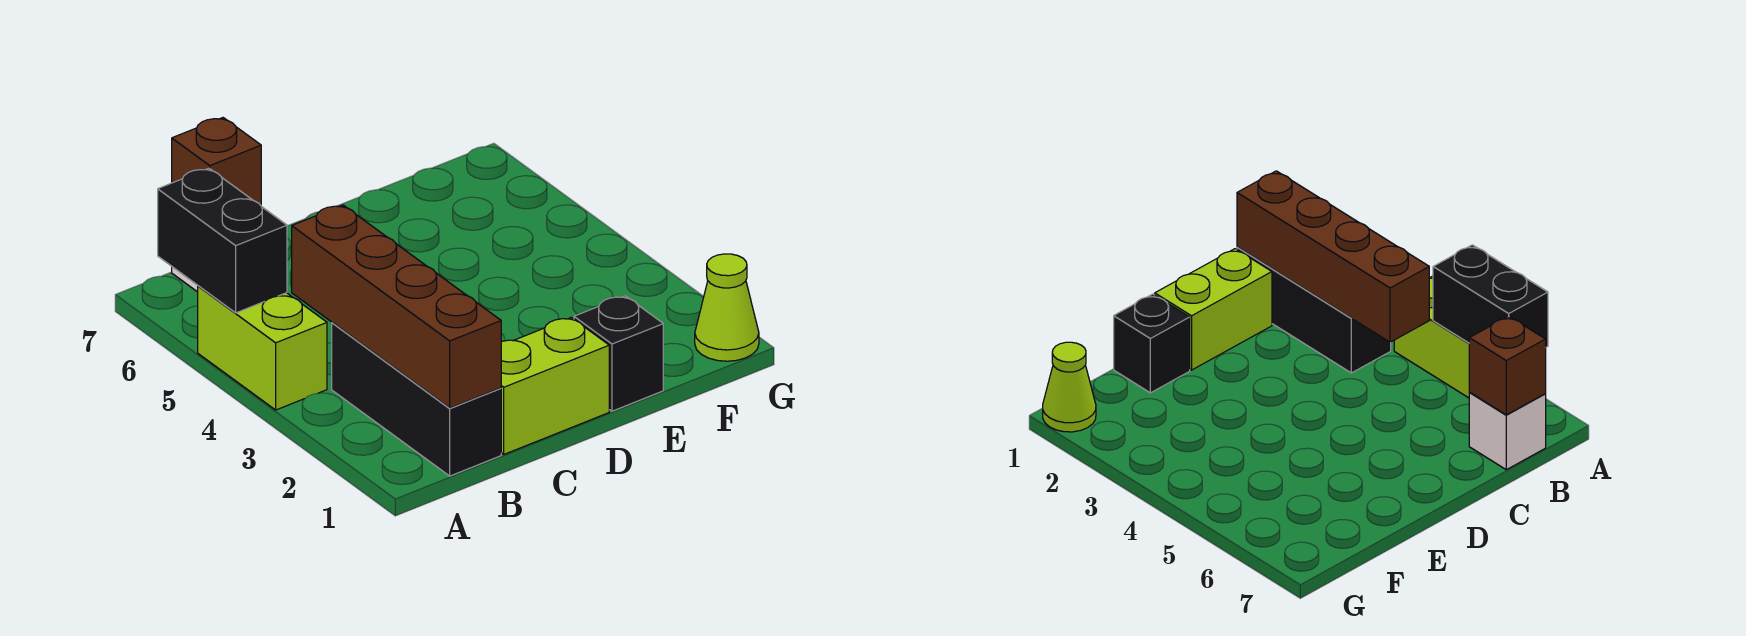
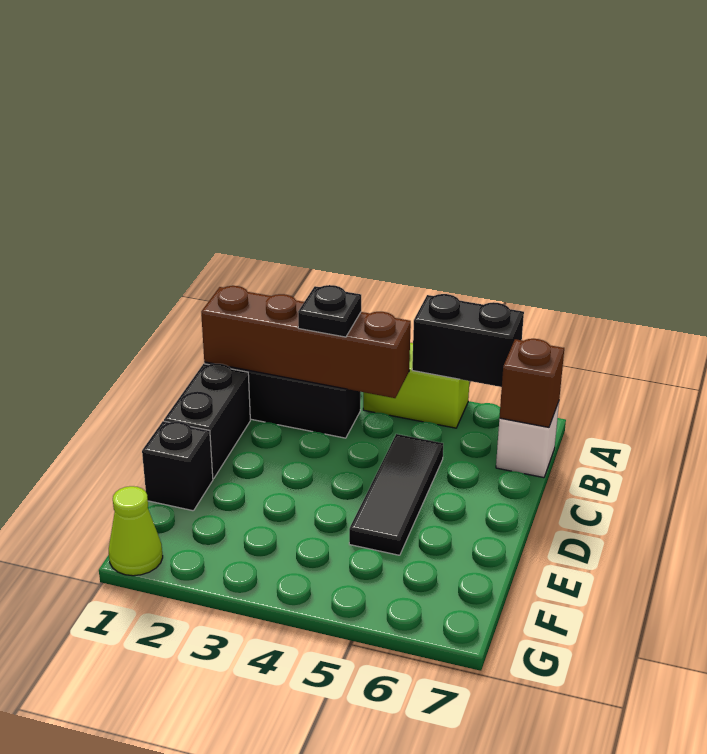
none -> black 1x1 plate [298,285,361,337]
lime 1x2 brick [501,318,609,454] -> black 1x2 brick [164,364,250,479]
none -> black 1x3 tile [349,434,443,555]

